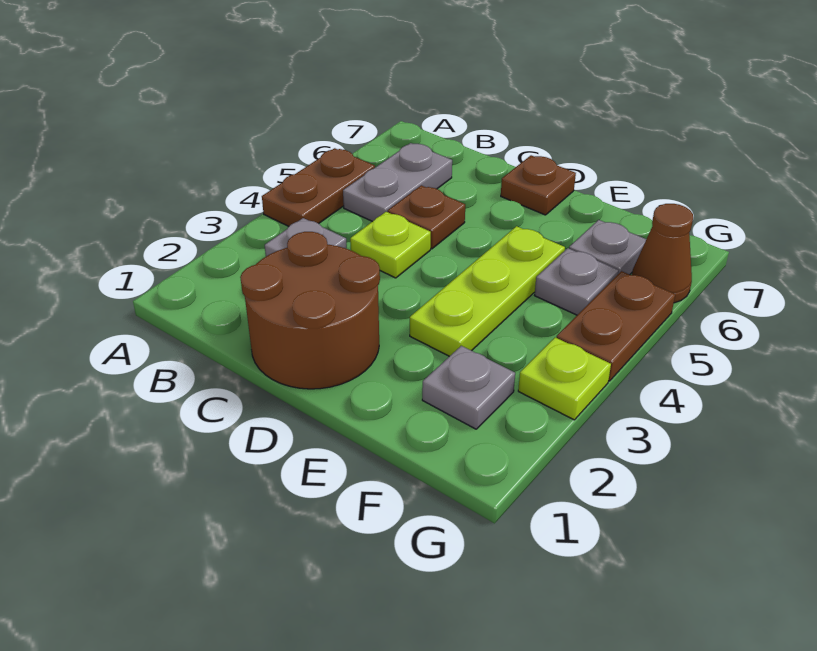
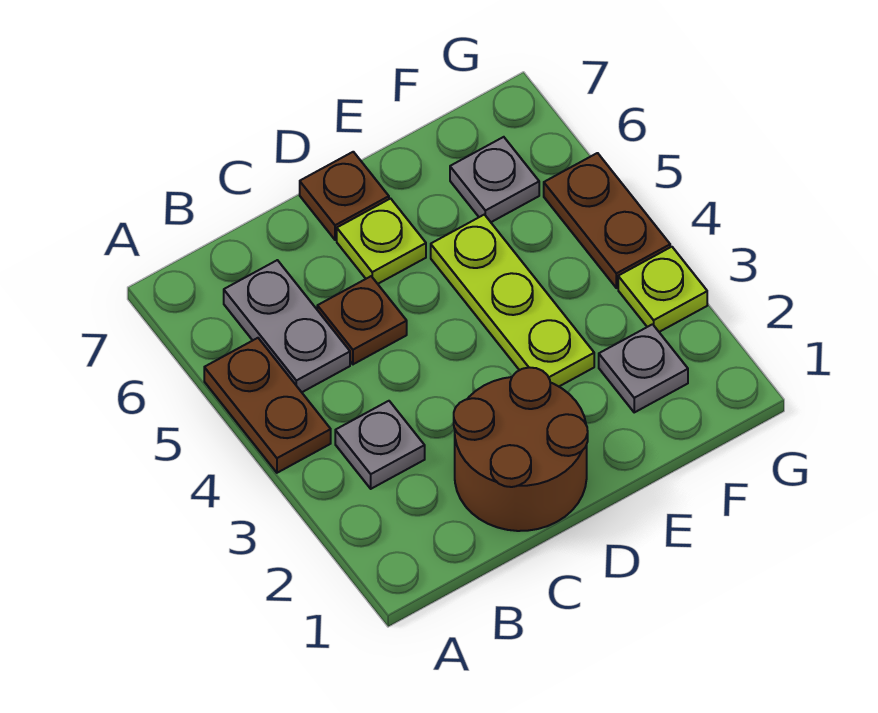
lime 1x1 plate [350,212,431,278] -> lime 1x1 plate moved to [337,199,426,284]
grey 1x1 plate [535,248,619,315] -> none
brown 1x1 cone [632,204,693,303] -> none

